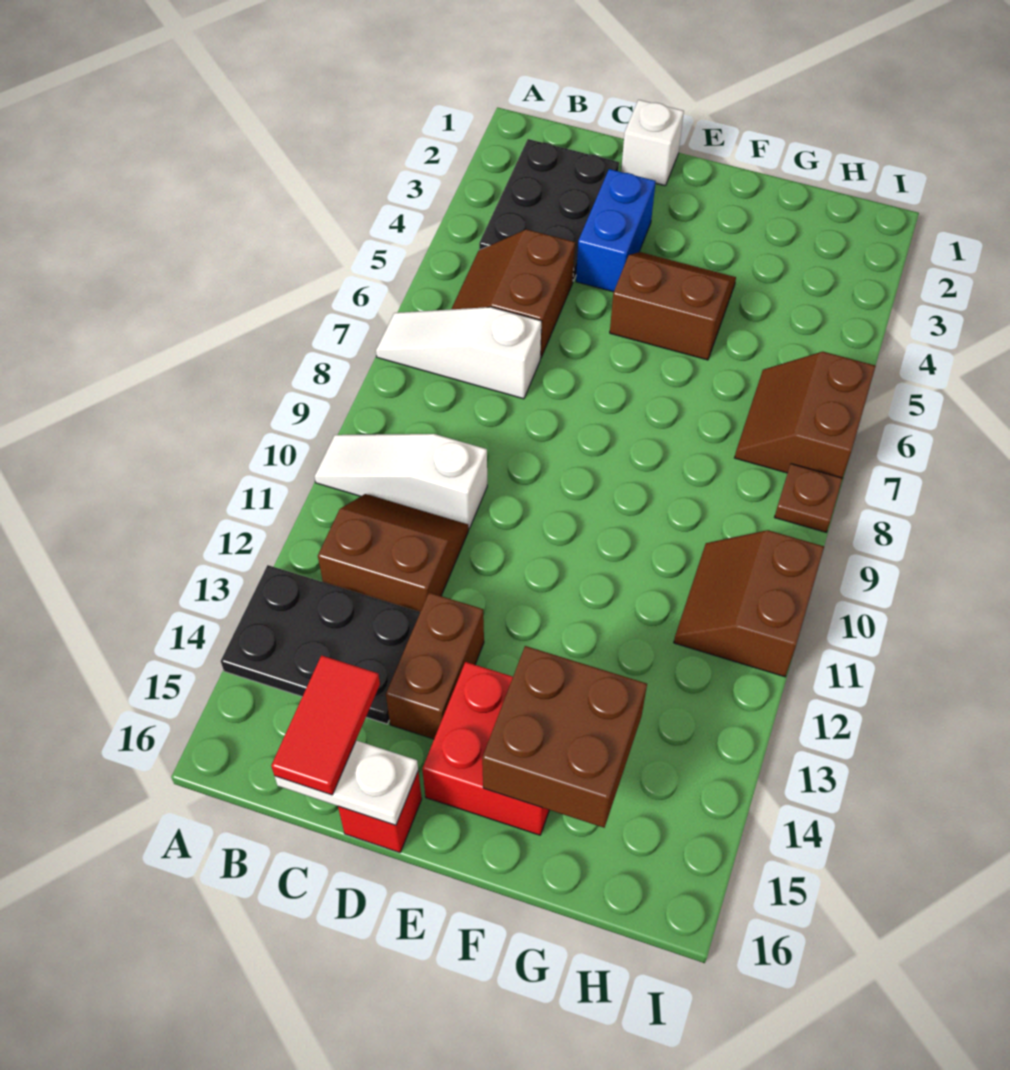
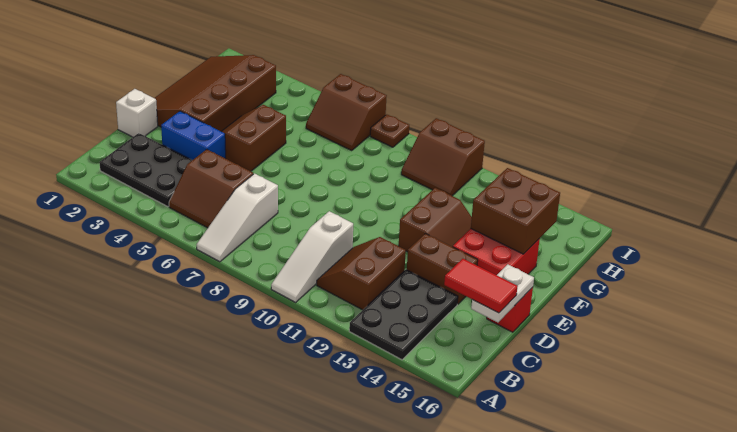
none -> brown 3x4 slope [155,55,276,131]
none -> brown 2x2 slope [399,188,472,252]

